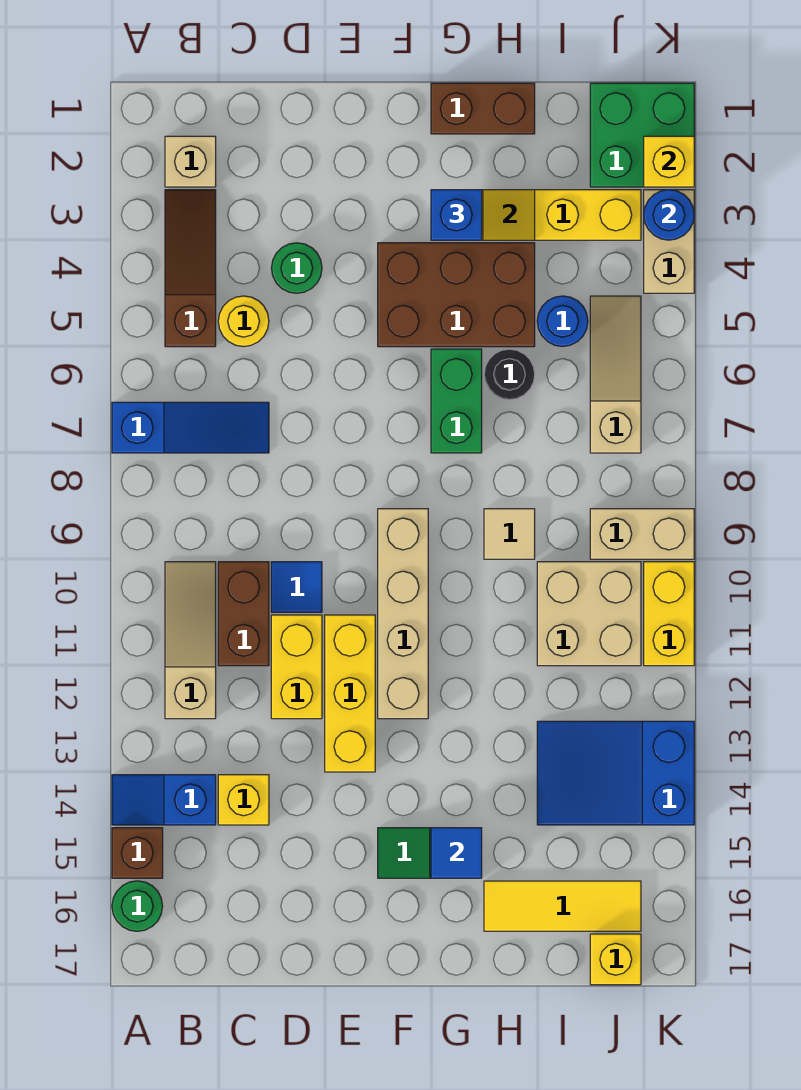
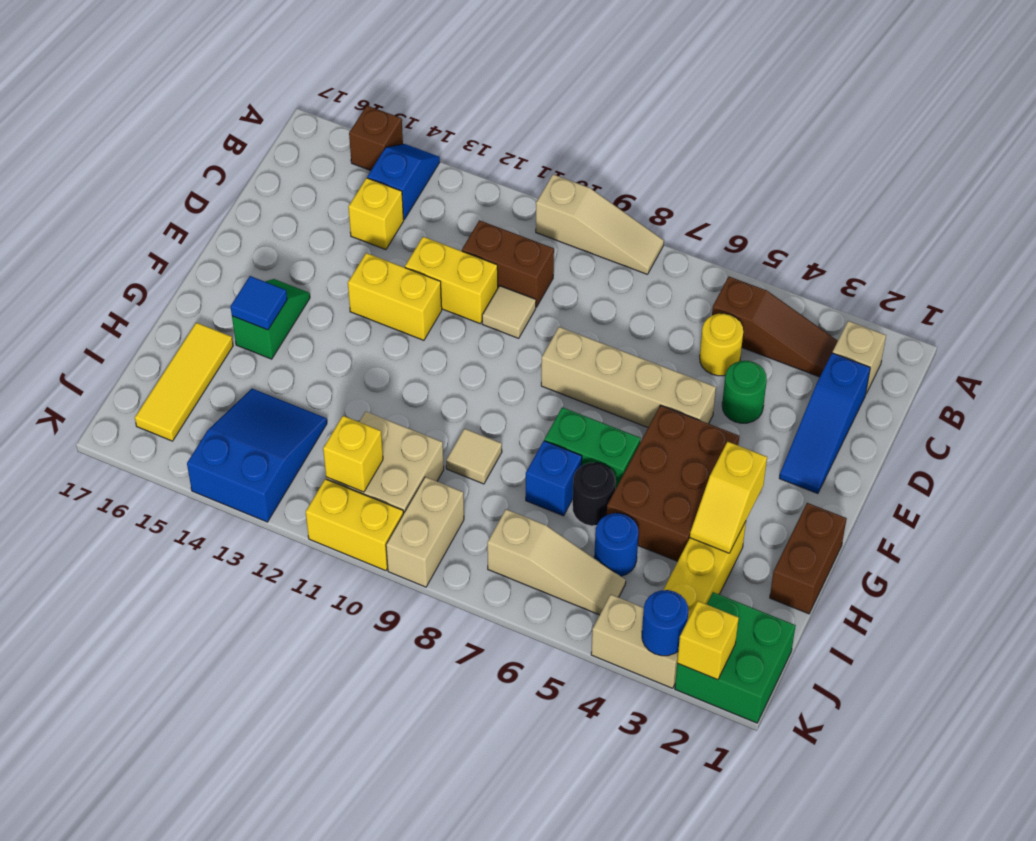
blue 1x3 slope [112,402,269,453] -> blue 1x3 slope moved to [779,353,870,494]
green 1x1 round brick [112,881,163,931] -> none
tan 1x3 slope [165,562,216,719] -> tan 1x3 slope moved to [536,174,664,274]
blue 1x1 tile [271,562,322,612] -> tan 1x1 tile [482,286,536,338]
yellow 1x3 brick [325,615,375,772] -> yellow 1x2 brick [348,253,442,340]
tan 1x4 brick [378,509,428,719] -> tan 1x4 brick moved to [541,327,716,427]
blue 1x1 brick [431,190,482,240] -> blue 1x1 brick moved to [526,441,582,516]
yellow 1x1 brick [590,934,641,985] -> yellow 1x1 brick moved to [323,416,383,492]

